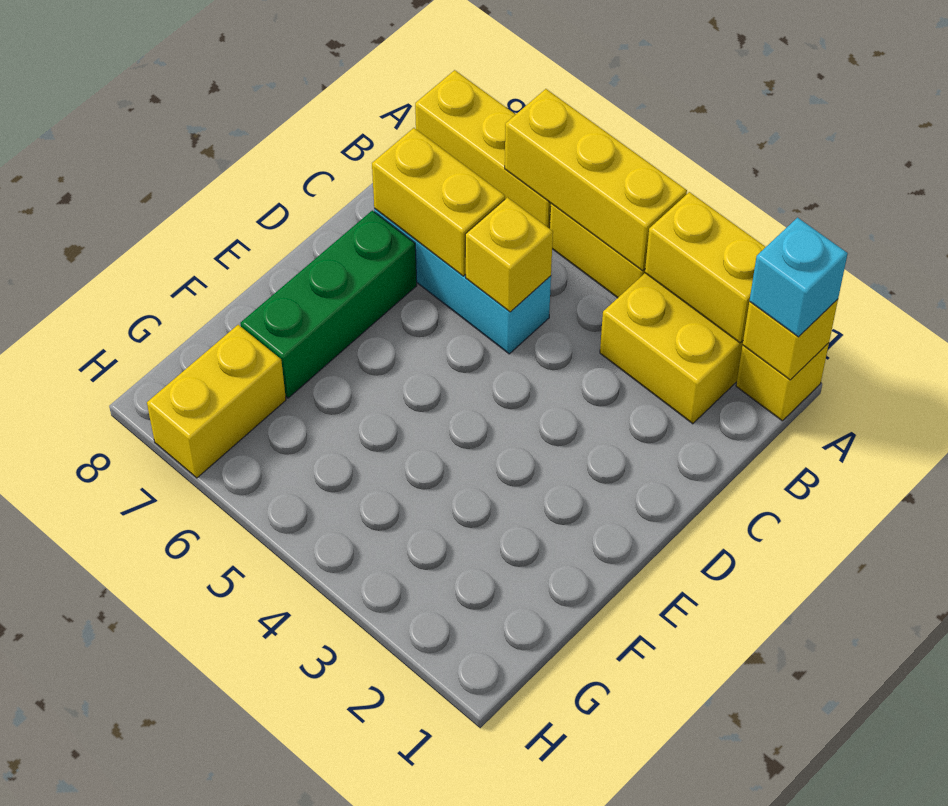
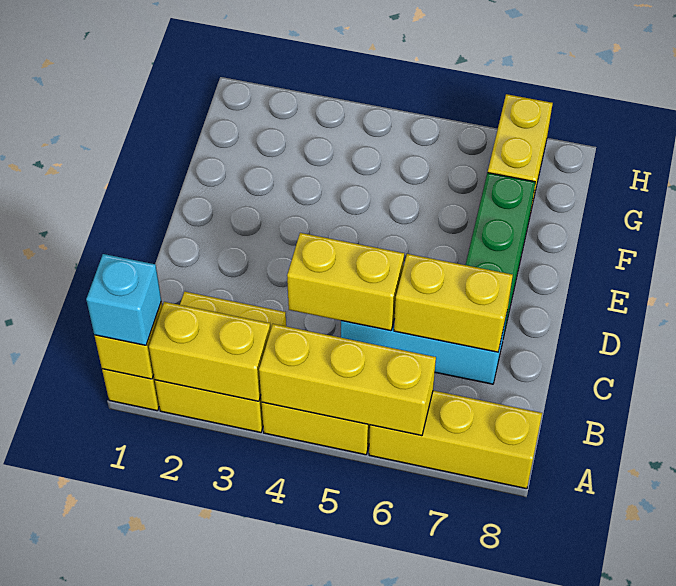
yellow 1x1 brick [465,197,553,312] -> yellow 1x2 brick [287,233,404,331]

